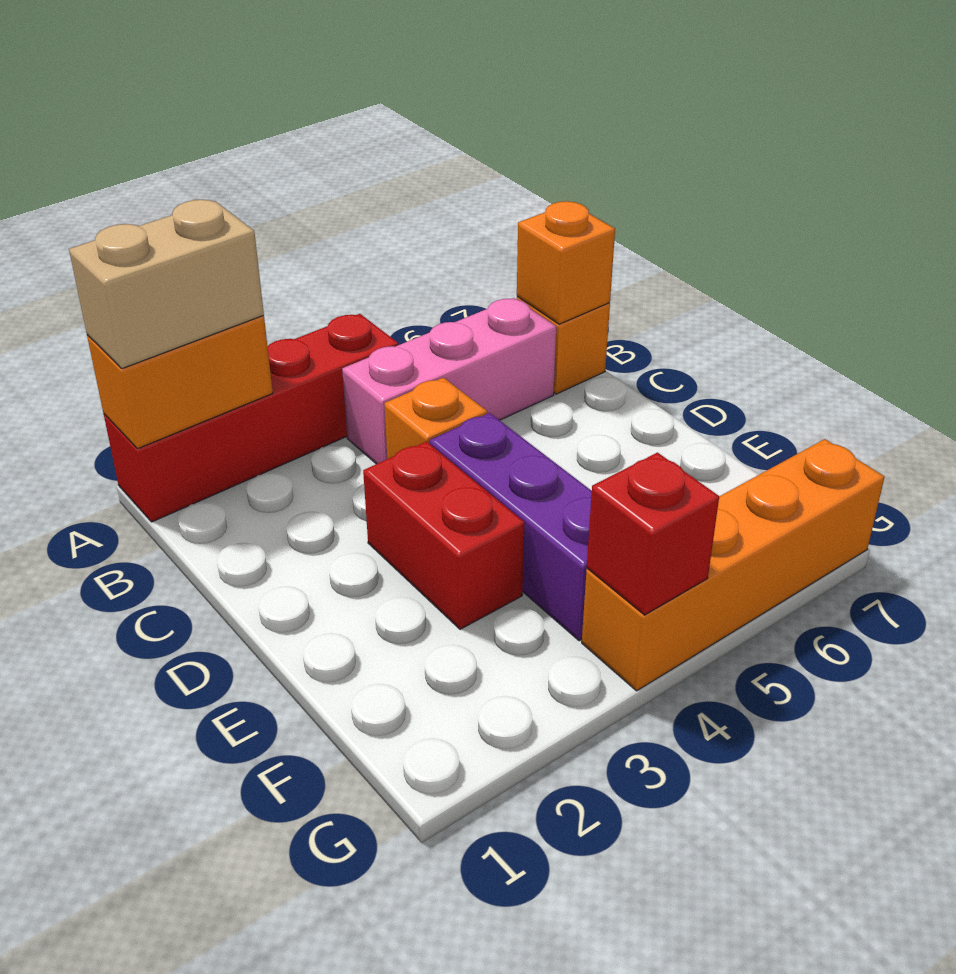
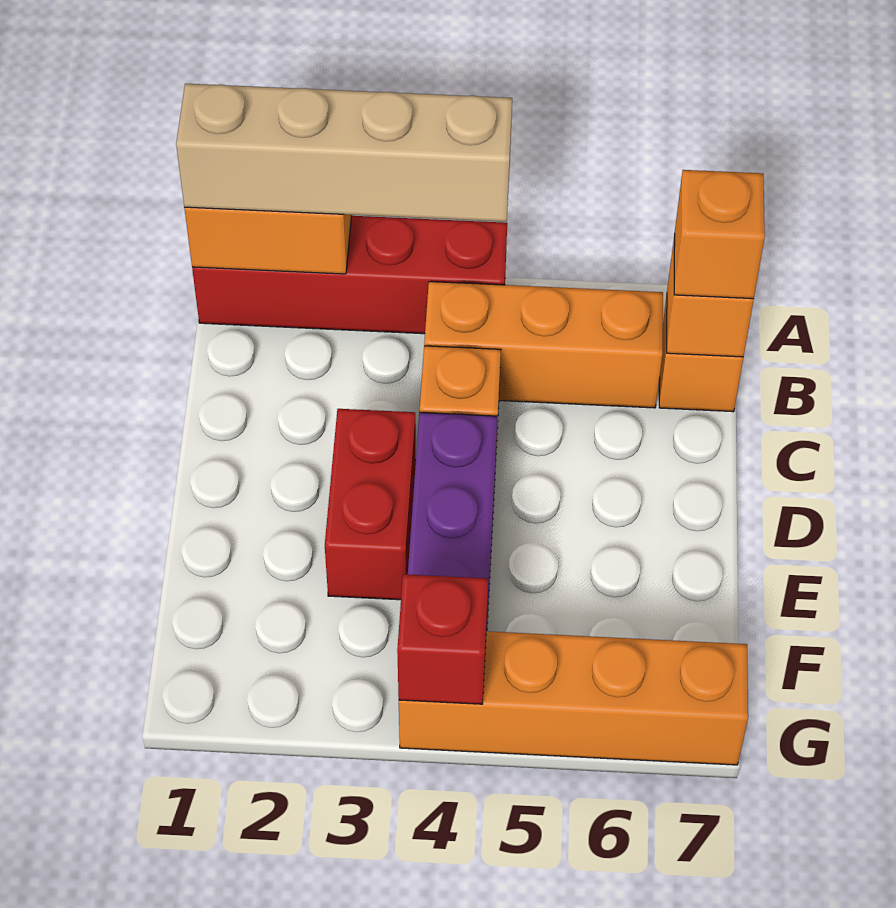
tan 1x2 brick [69,200,264,369] -> tan 1x4 brick [176,84,512,222]
pink 1x3 brick [342,298,556,464] -> orange 1x3 brick [424,282,663,408]
none -> orange 1x1 brick [674,170,765,299]

